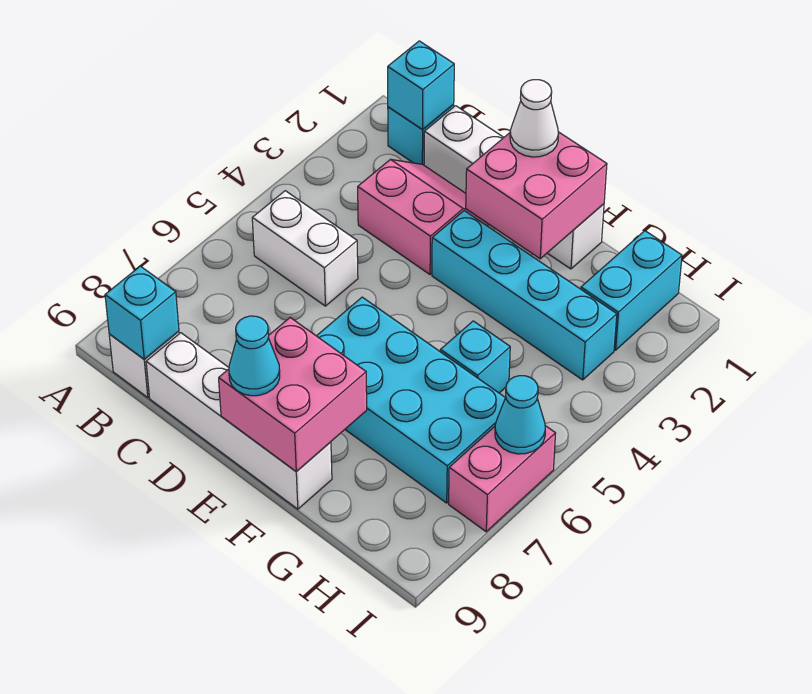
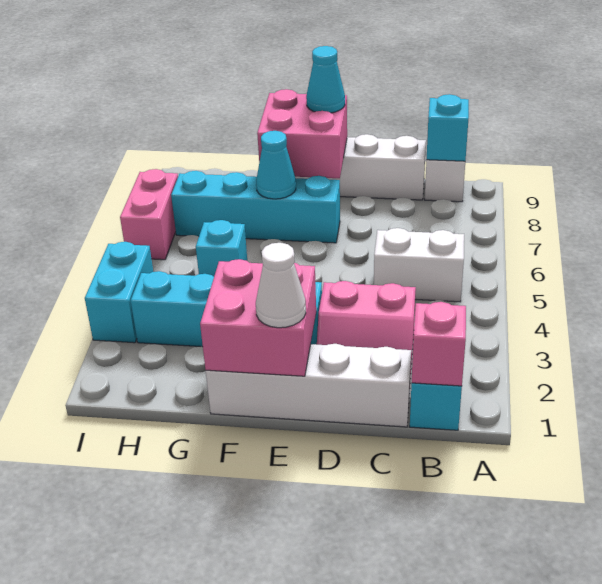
cyan 1x1 brick [388,41,454,130] -> pink 1x1 brick [412,302,466,386]
cyan 2x4 brick [317,297,505,503] -> cyan 1x4 brick [171,171,340,243]
cyan 1x2 brick [581,231,682,350] -> cyan 1x2 brick moved to [85,242,153,343]
cyan 1x1 cone [495,376,545,454] -> cyan 1x1 cone moved to [256,131,296,199]

